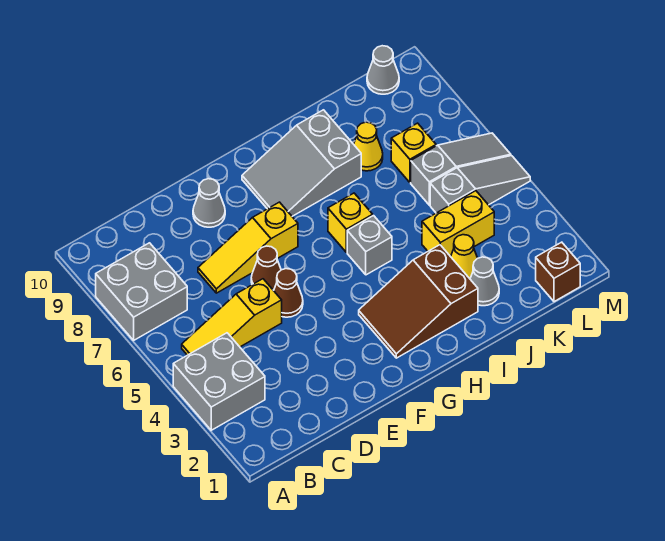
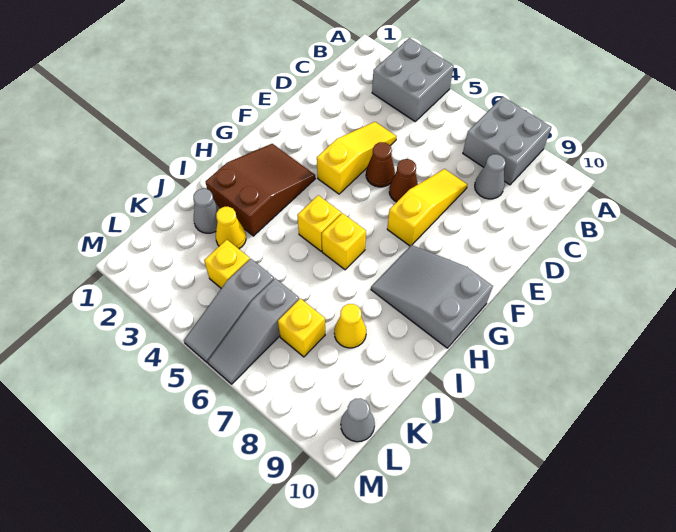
yellow 1x3 slope [182,279,282,355] -> yellow 1x3 slope moved to [317,122,397,194]
grey 1x1 cone [193,179,225,227] -> grey 1x1 cone moved to [475,154,506,199]
grey 2x3 slope [242,110,361,216] -> grey 2x3 slope turned to [371,245,493,348]
grey 1x1 brick [347,216,392,275] -> yellow 1x1 brick [297,195,341,251]
yellow 1x2 brick [422,191,494,257] -> yellow 1x1 brick [204,240,250,288]
brown 1x1 brick [536,242,580,302] -> none

